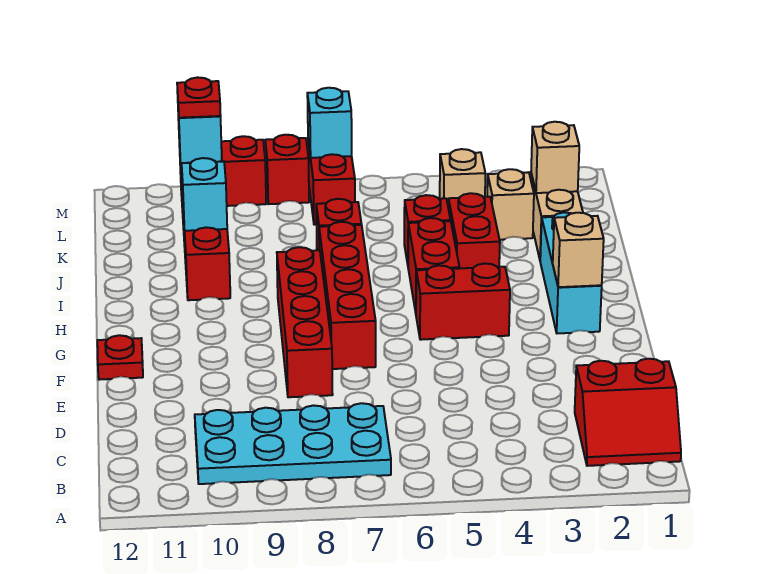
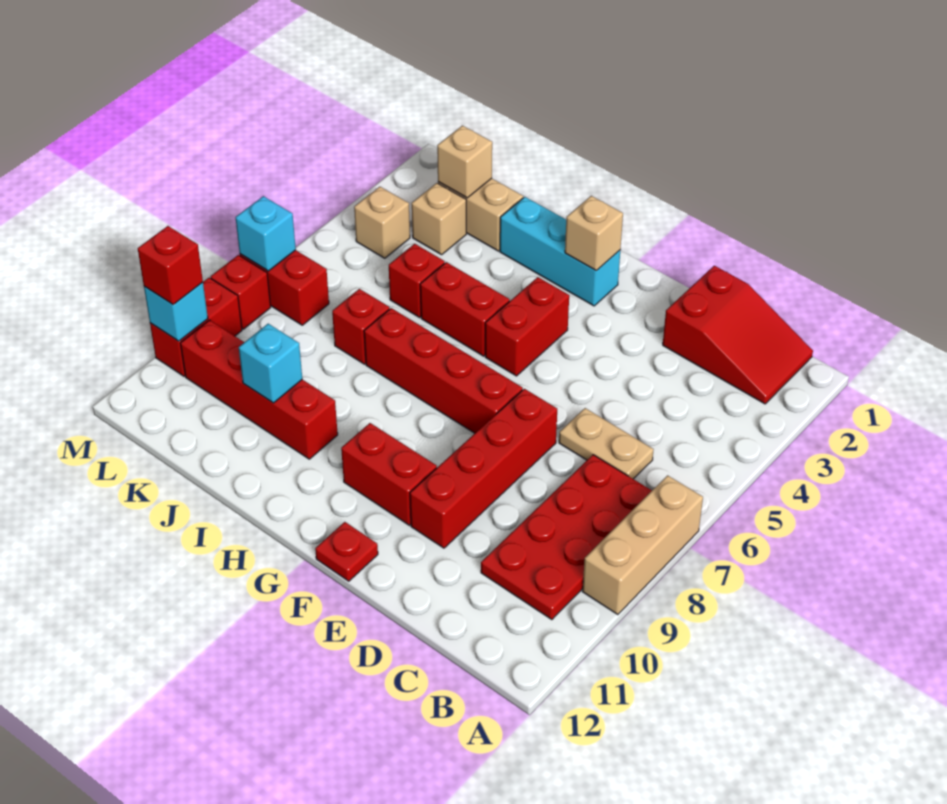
none -> tan 1x3 brick [582,475,703,615]
red 2x2 slope [575,359,681,466] -> red 2x3 slope [663,266,813,404]
cyan 2x4 plate [195,403,391,484] -> red 2x4 plate [481,455,652,620]
none -> tan 1x2 plate [559,408,654,479]
red 1x4 brick [277,247,333,397] -> red 1x4 brick turned to [410,389,557,548]
red 1x2 brick [448,193,500,268] -> red 1x2 brick moved to [341,423,437,525]
red 1x1 plate [177,77,221,118] -> red 1x1 brick [138,226,203,305]

